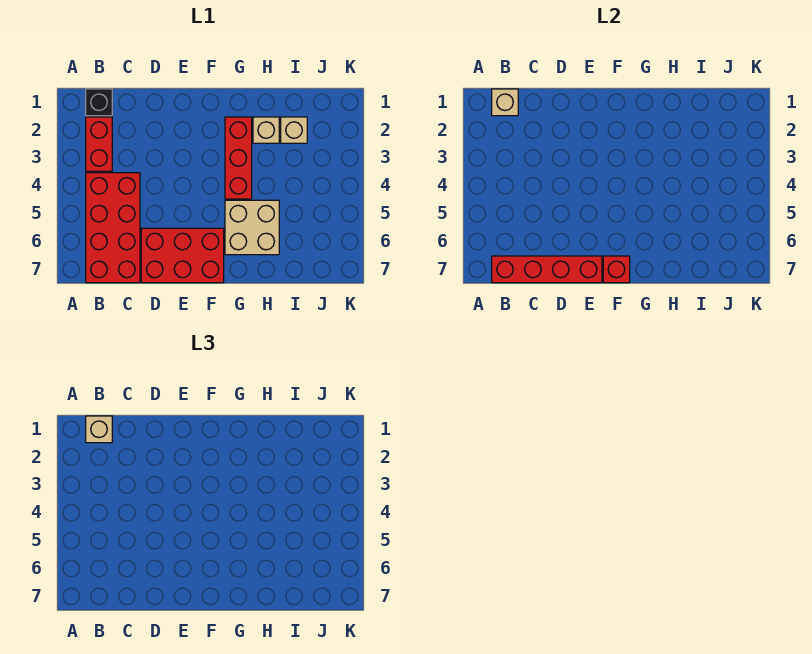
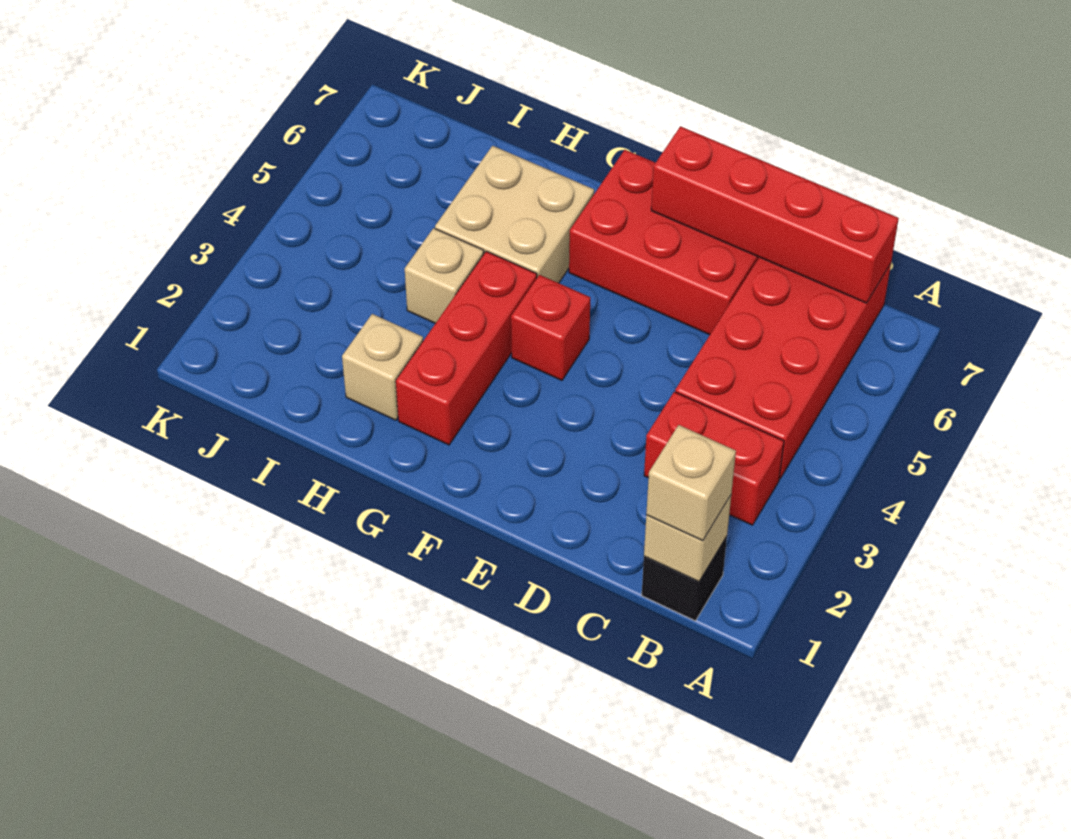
red 1x2 brick [86,117,112,171] -> red 1x2 brick turned to [644,392,784,525]
red 1x1 brick [603,256,630,283] -> red 1x1 brick moved to [511,275,590,380]
tan 1x1 brick [281,117,307,143] -> tan 1x1 brick moved to [405,228,484,323]

